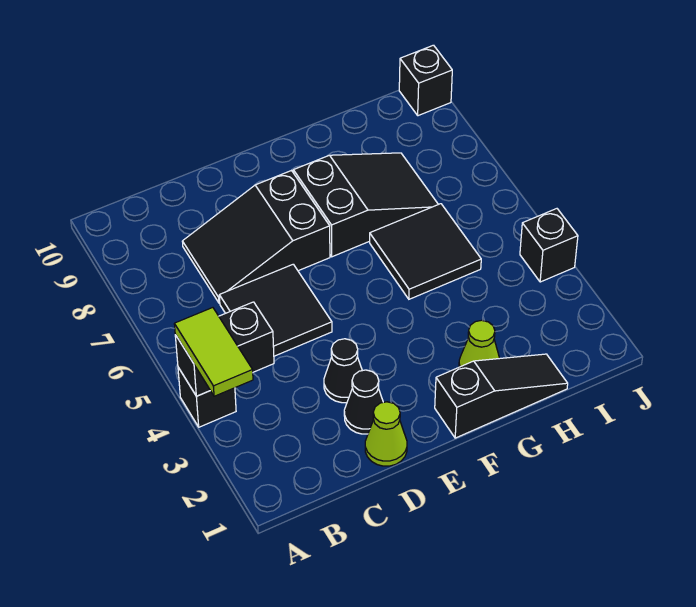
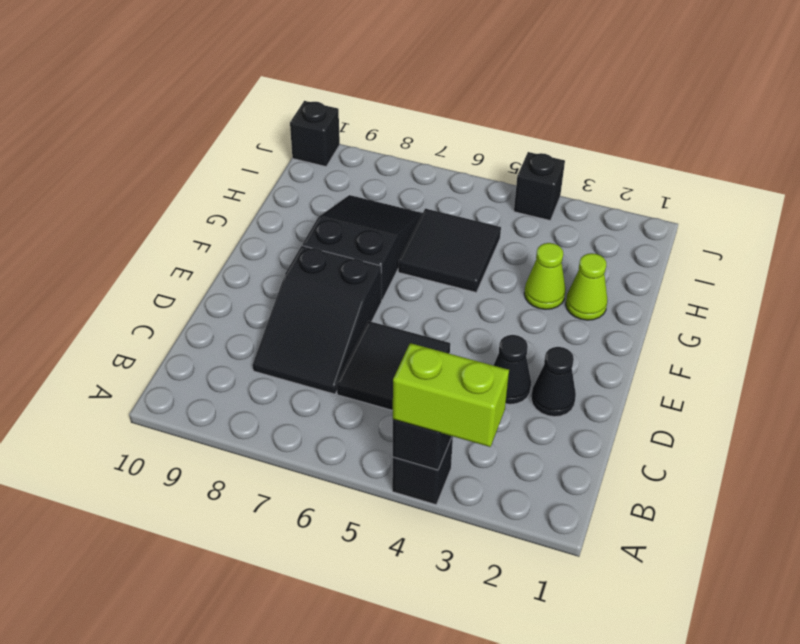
lime 1x2 tile [174,308,253,396] -> lime 1x2 brick [393,343,509,447]
lime 1x1 cone [365,402,407,466] -> lime 1x1 cone moved to [524,243,566,309]
black 1x3 slope [435,354,568,438] -> none

